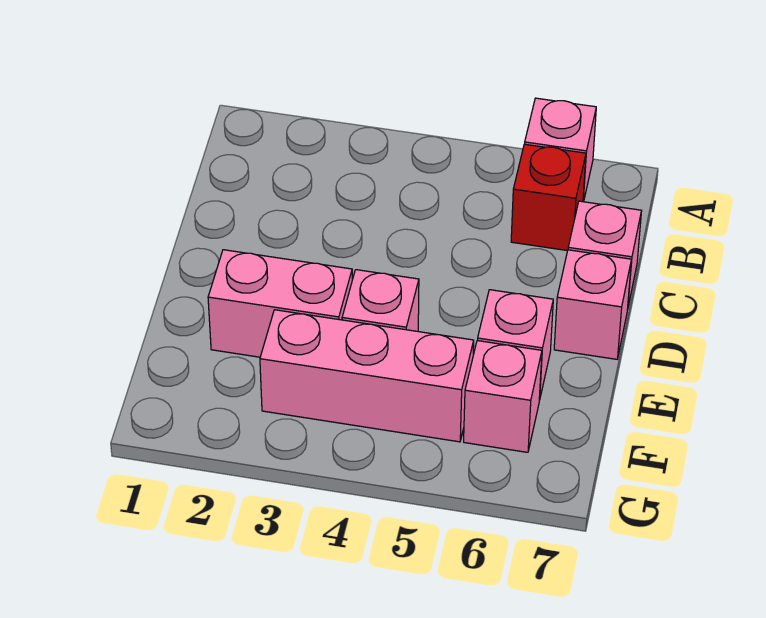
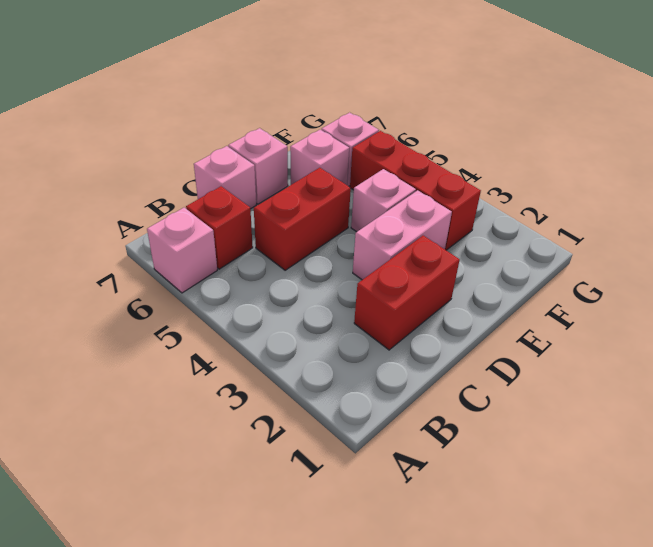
none -> red 1x2 brick [354,236,460,350]
none -> red 1x2 brick [254,168,351,270]
pink 1x2 brick [208,250,352,357] -> pink 1x2 brick turned to [353,190,452,280]
pink 1x3 brick [260,310,474,442] -> red 1x3 brick [350,131,481,250]

